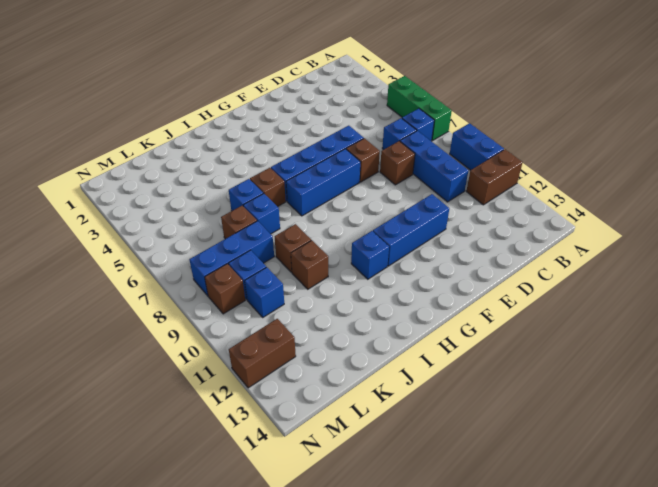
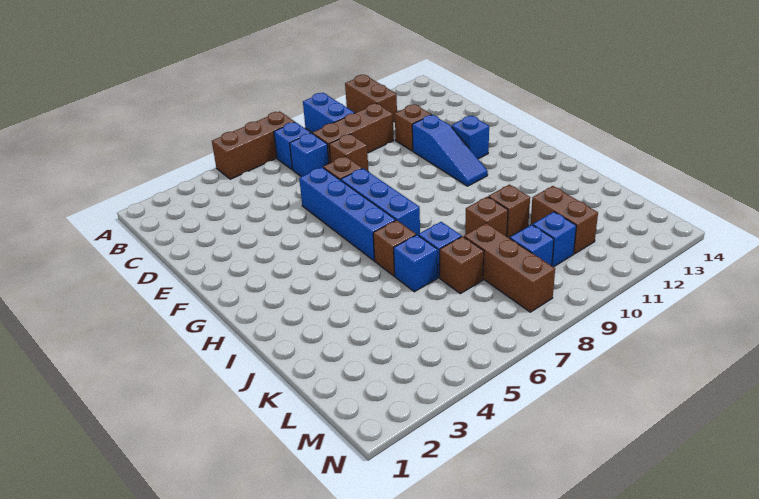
green 1x3 brick [387,76,452,141] -> brown 1x3 brick [212,111,294,179]
blue 1x2 brick [450,123,504,170] -> blue 1x2 brick turned to [303,93,354,133]
blue 1x3 brick [400,131,468,202] -> brown 1x3 brick [313,103,394,163]
blue 1x3 brick [373,194,449,266] -> blue 1x3 slope [412,115,488,186]
blue 1x1 brick [351,231,389,279] -> blue 1x1 brick moved to [452,116,489,159]
blue 1x3 brick [189,221,274,296] -> brown 1x3 brick [464,223,555,312]
brown 1x1 brick [205,264,245,314] -> brown 1x1 brick moved to [395,104,431,151]
brown 1x2 brick [229,319,296,388] -> brown 1x2 brick moved to [531,186,598,254]

